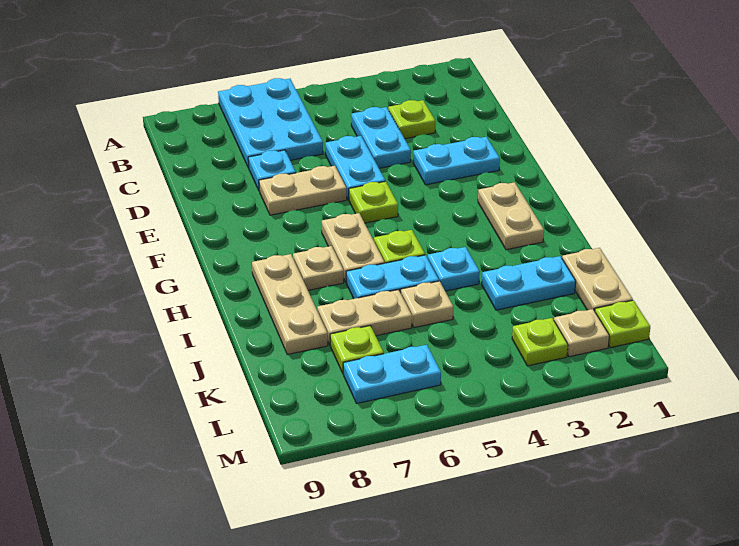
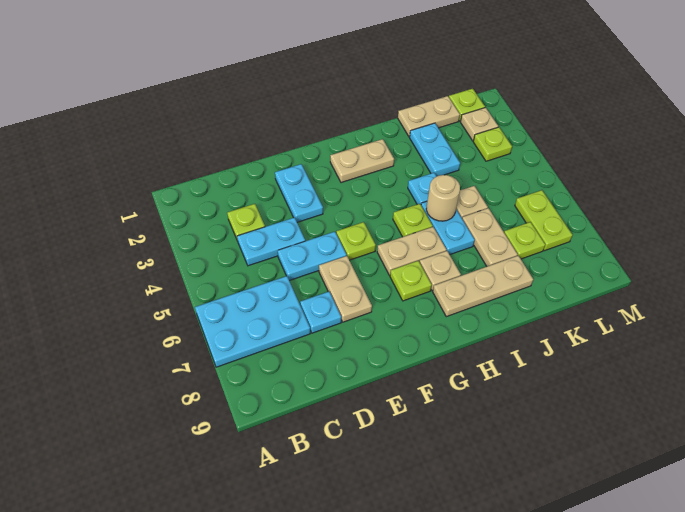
none -> lime 1x1 plate [390,261,432,301]
none -> tan 1x1 round brick [426,175,460,221]
cyan 1x2 plate [343,345,441,403] -> lime 1x2 plate [515,190,572,251]

